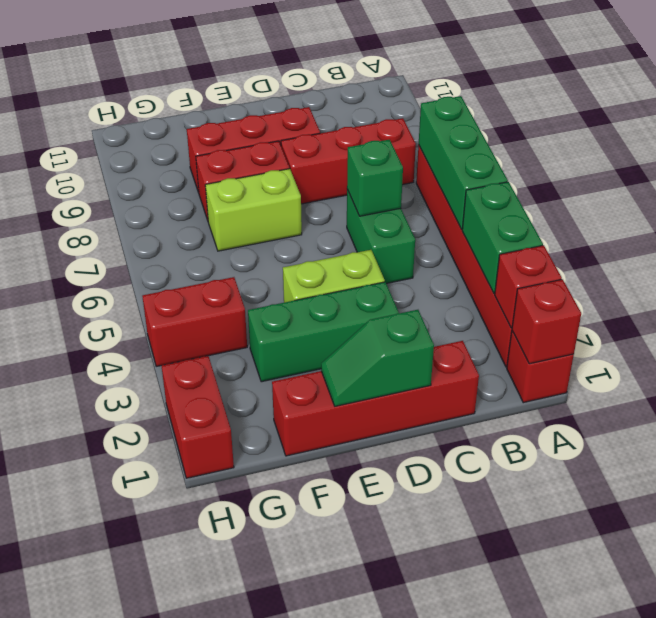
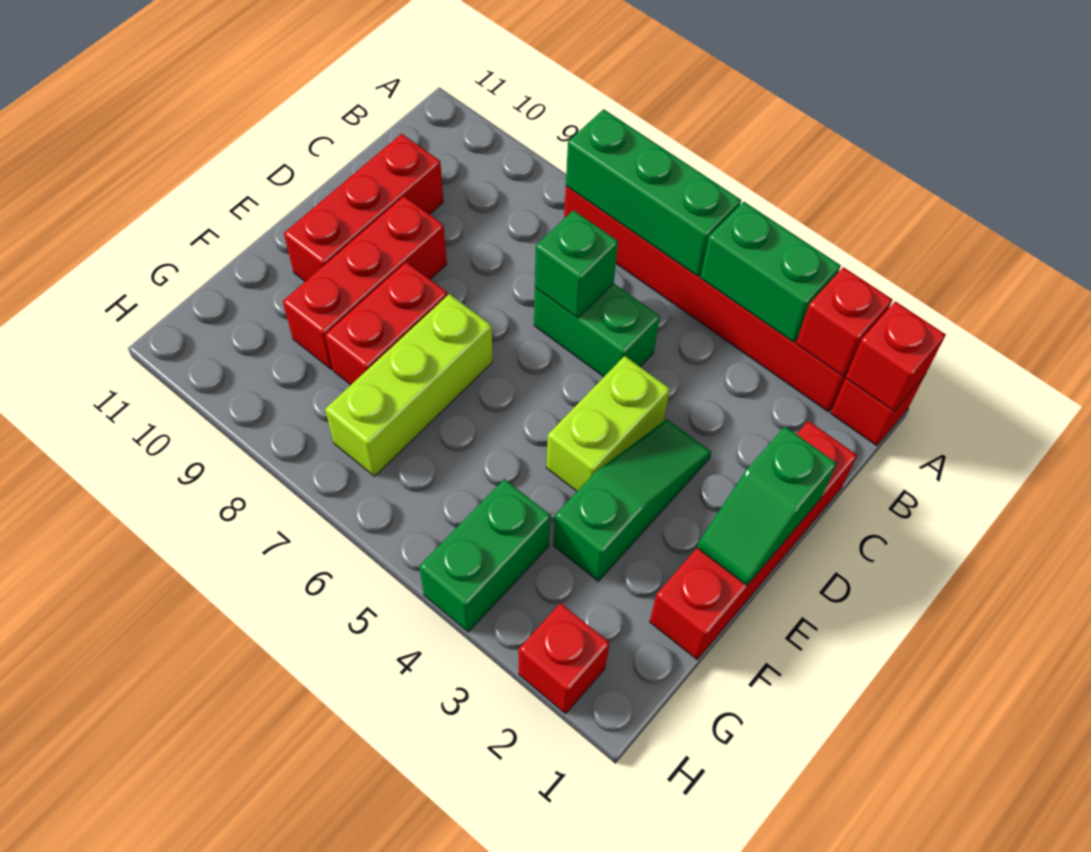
red 1x3 brick [281,118,416,204] -> red 1x3 brick moved to [284,134,443,281]
green 1x3 brick [248,282,399,382] -> green 1x3 slope [553,419,711,581]
lime 1x2 brick [205,169,302,251] -> lime 1x3 brick [325,294,493,476]
red 1x2 brick [142,277,247,366] -> green 1x2 brick [419,479,551,632]
red 1x2 brick [162,356,234,478] -> red 1x1 brick [519,603,610,714]

